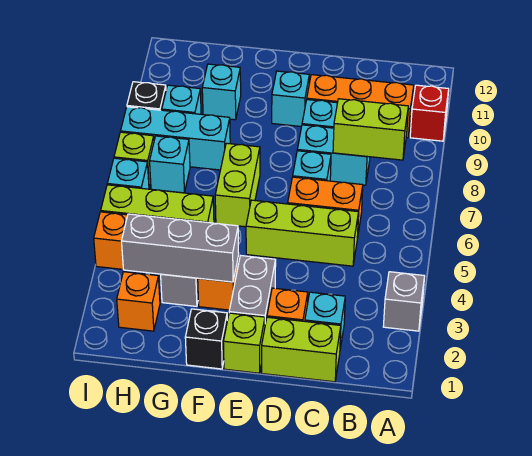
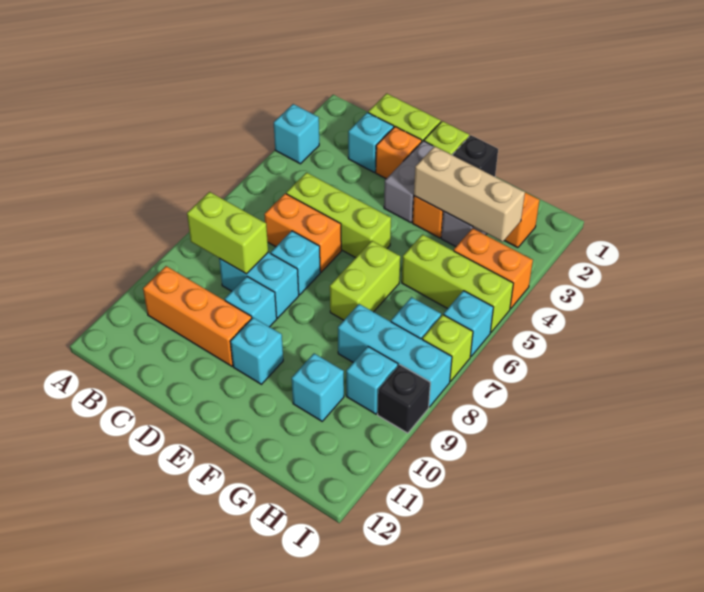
grey 1x1 brick [383,272,425,331] -> cyan 1x1 brick [274,104,319,164]
red 1x1 brick [410,85,449,141] -> none
grey 1x3 brick [122,214,239,282] -> tan 1x3 brick [414,146,525,242]

